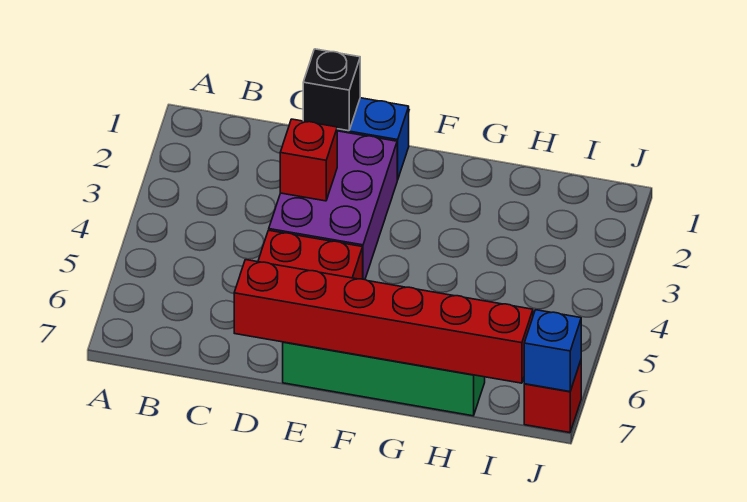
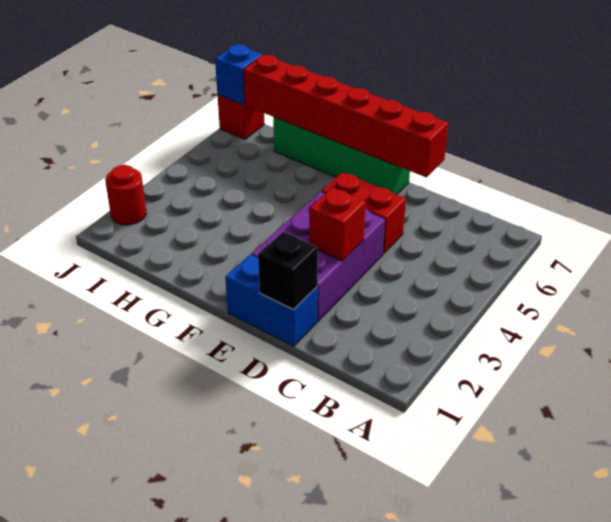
none -> red 1x1 round brick [105,165,147,225]

